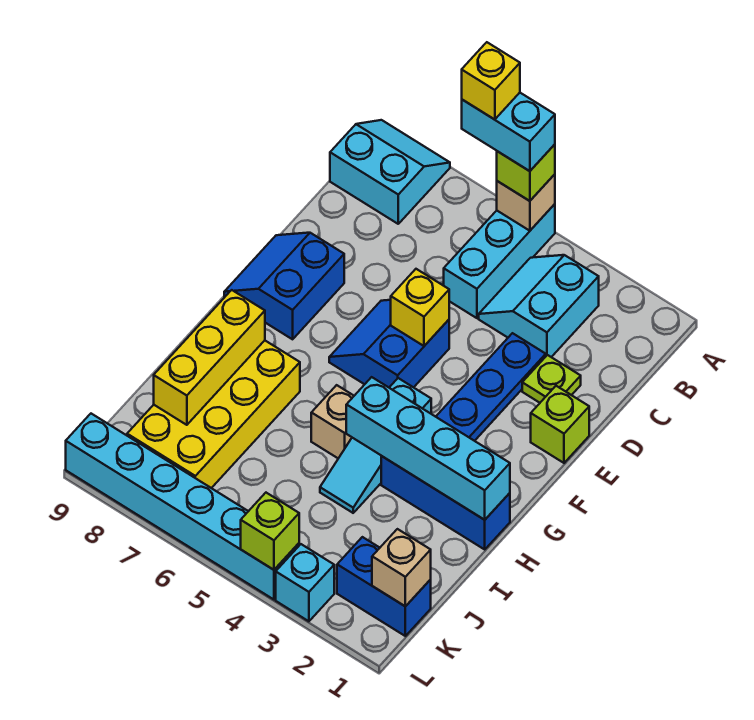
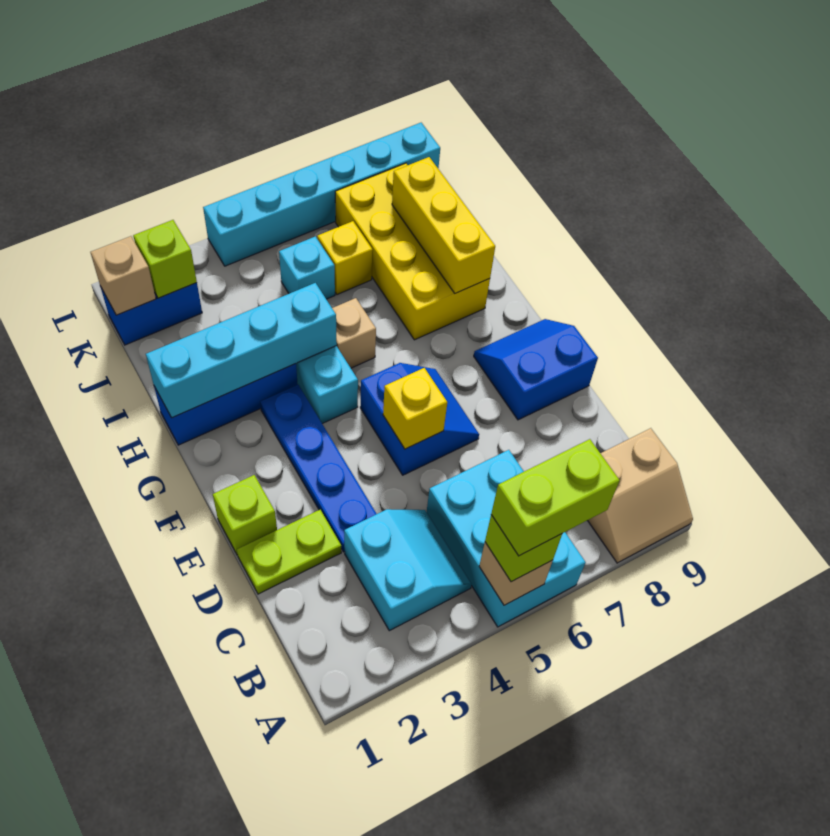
cyan 1x3 brick [444,204,555,318] -> cyan 2x3 brick [427,450,586,627]
cyan 1x2 brick [462,93,555,171] -> lime 1x2 brick [491,439,620,556]
yellow 1x1 brick [462,42,520,120] -> yellow 1x1 brick moved to [317,221,373,294]
cyan 2x2 slope [330,120,450,224] -> tan 2x2 slope [587,428,693,563]
lime 1x1 plate [522,355,581,403] -> lime 1x2 plate [237,510,341,594]
blue 2x2 slope [224,233,344,339] -> blue 2x2 slope turned to [474,319,598,420]
cyan 1x1 brick [276,544,334,621] -> cyan 1x1 brick moved to [279,236,335,299]
lime 1x1 brick [241,493,299,570] -> lime 1x1 brick moved to [133,220,197,298]

